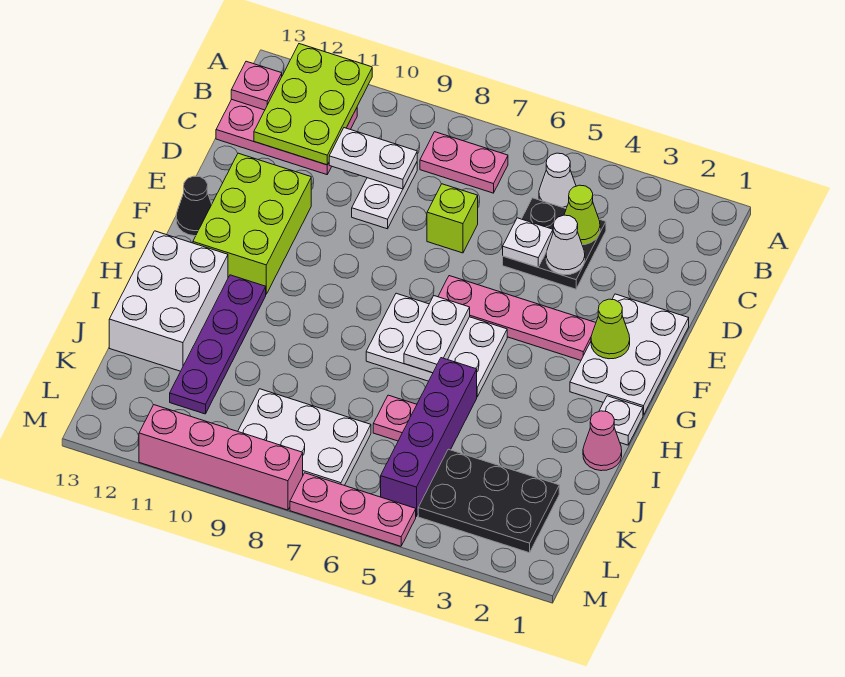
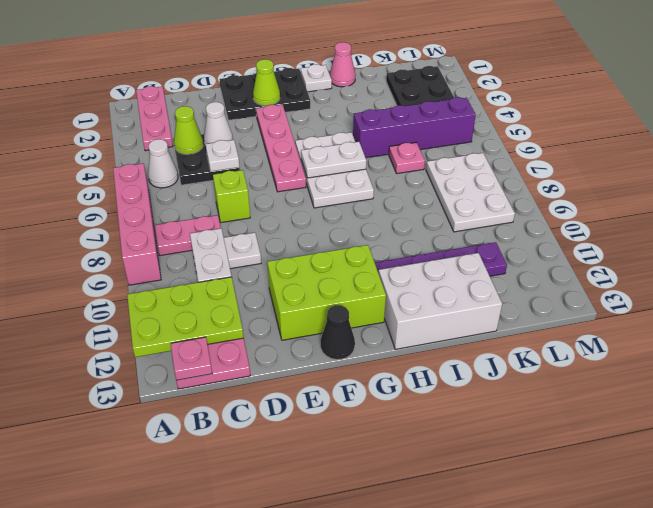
pink 1x2 plate [420,132,508,193] -> pink 1x2 plate turned to [155,215,221,256]
white 2x3 plate [570,294,689,415] -> black 2x3 plate [219,68,310,120]
pink 1x3 plate [290,473,416,546] -> pink 1x3 plate moved to [136,86,173,151]
pink 1x4 brick [139,405,303,510] -> pink 1x4 brick moved to [113,164,161,285]

